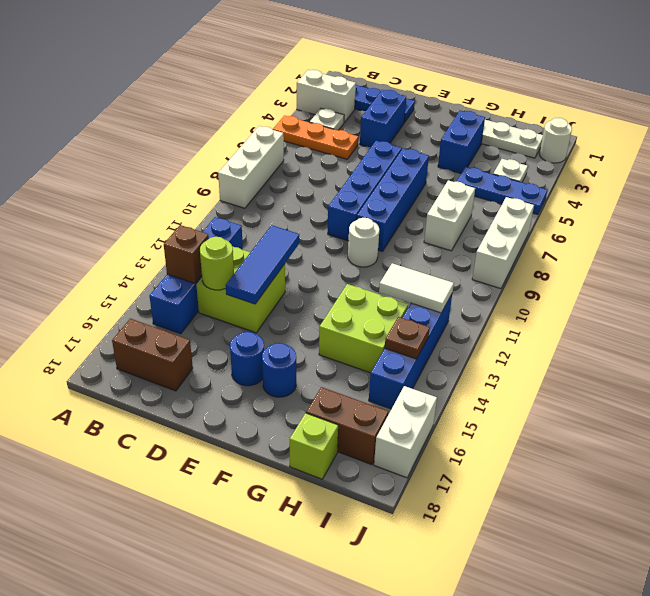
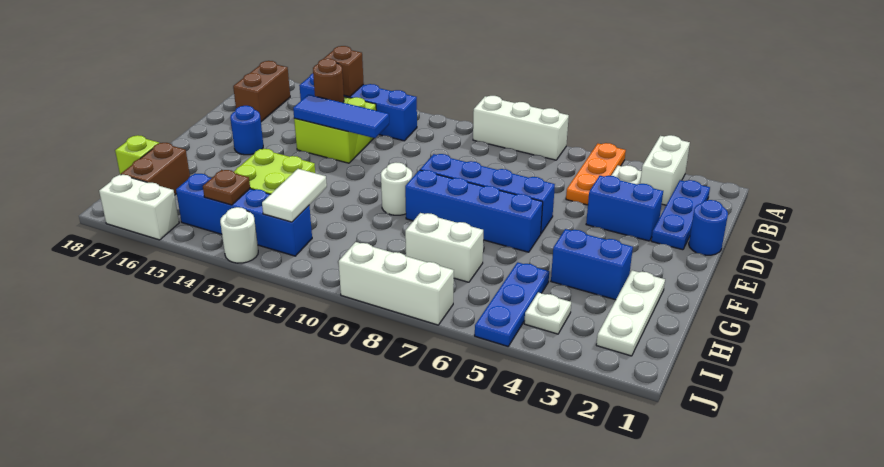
lime 1x1 round brick [200,237,234,290] -> brown 1x1 round brick [313,59,344,103]
blue 1x1 round brick [262,343,296,397] -> blue 1x1 round brick moved to [689,200,728,255]
white 1x1 round brick [540,118,572,163] -> white 1x1 round brick moved to [220,207,258,263]

